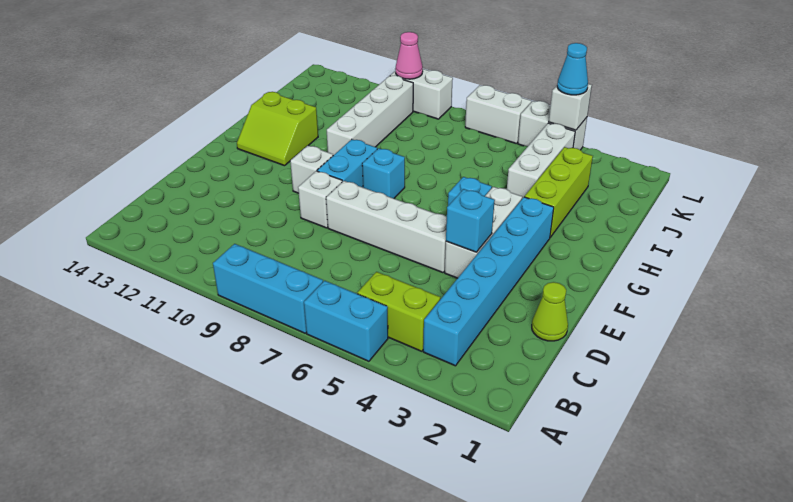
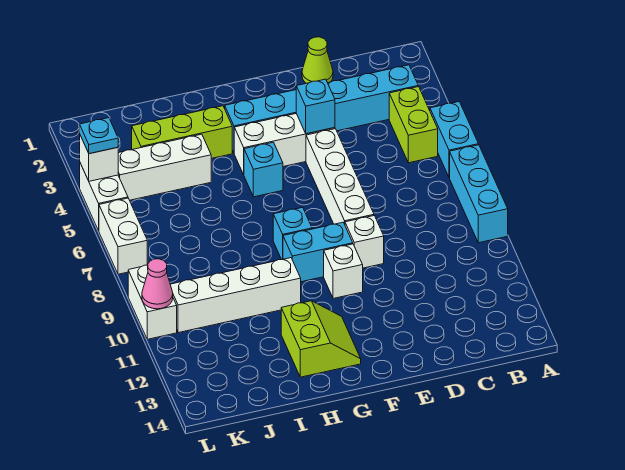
cyan 1x1 cone [557,43,588,95] -> cyan 1x1 plate [80,118,118,154]

